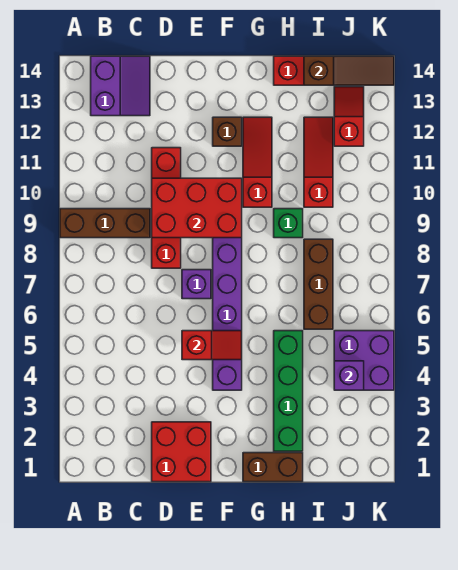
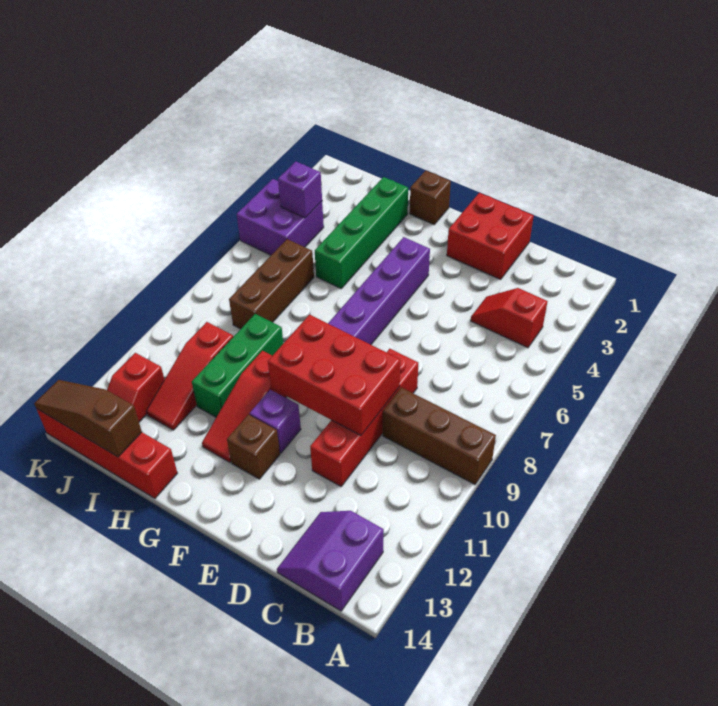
red 1x2 slope [182,331,242,360] -> red 1x2 slope moved to [471,288,548,348]
purple 1x1 brick [182,270,211,299] -> purple 1x1 brick moved to [249,390,301,453]
brown 1x2 brick [243,453,303,482] -> brown 1x1 brick [410,171,451,224]
green 1x1 brick [274,209,303,238] -> green 1x3 brick [192,314,283,417]

